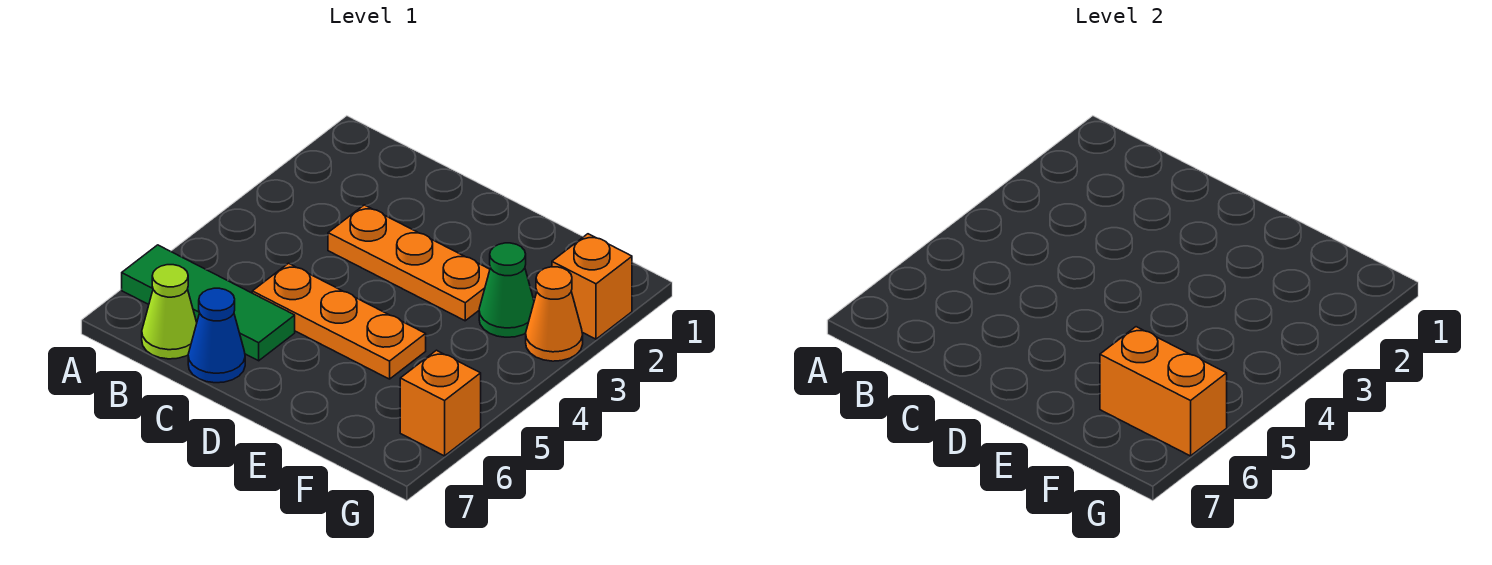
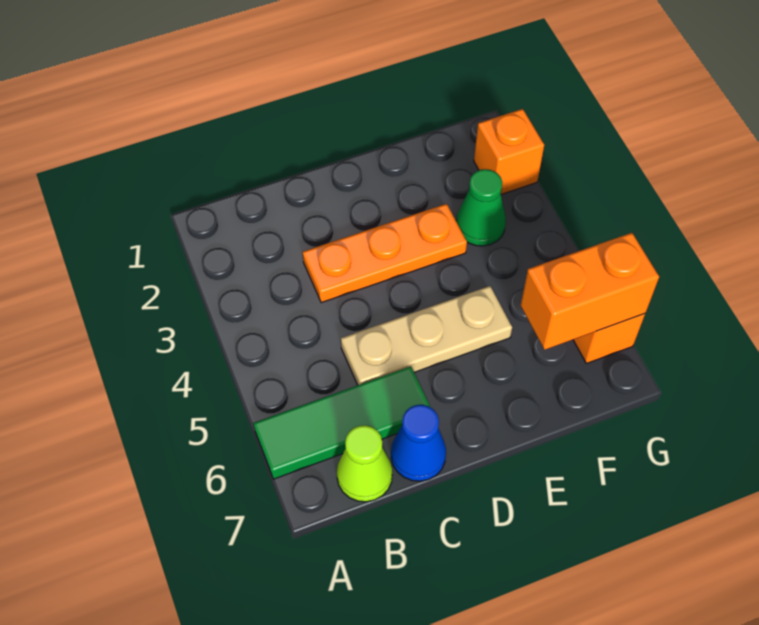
orange 1x3 plate [252,263,426,379] -> tan 1x3 plate [341,286,512,385]
orange 1x1 cone [526,267,583,361] -> none

